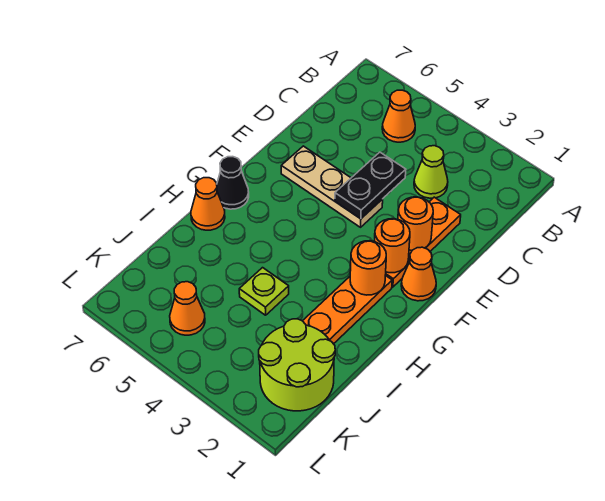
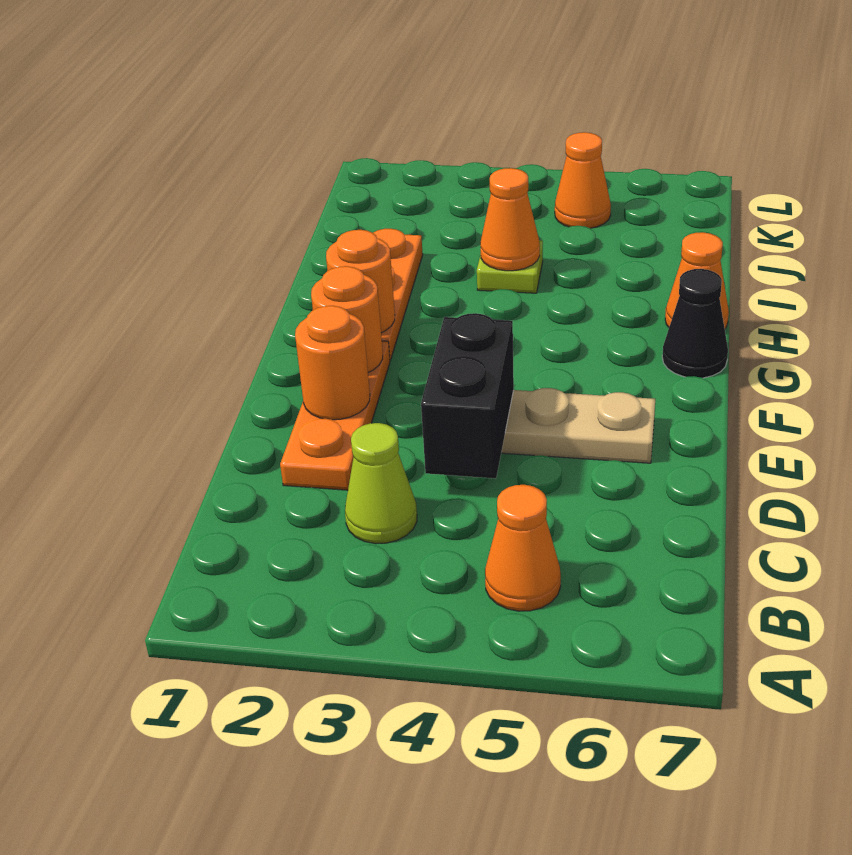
black 1x2 plate [335,152,406,219] -> black 1x2 brick [421,313,514,478]
orange 1x1 cone [401,247,436,301] -> orange 1x1 cone moved to [480,168,540,271]
lime 2x2 round brick [259,319,335,411] -> none

